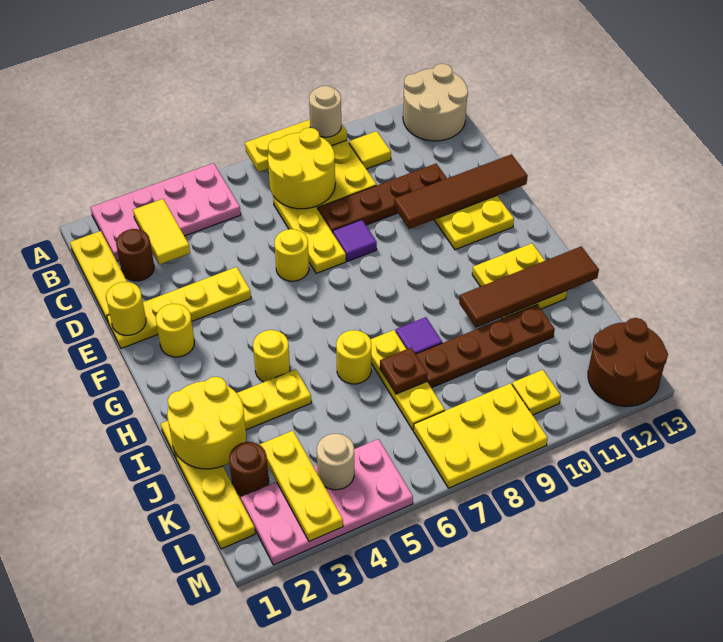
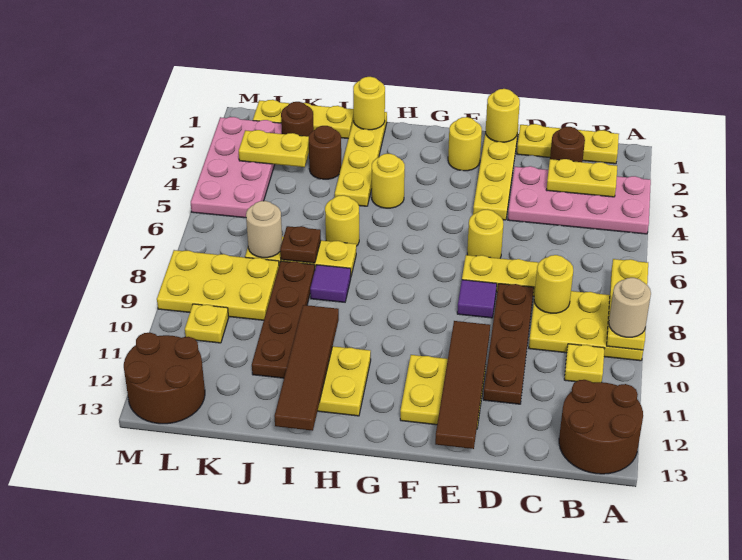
pink 2x4 plate [90,163,241,261] -> pink 2x4 plate turned to [508,166,651,234]
tan 2x2 round brick [403,64,468,141] -> brown 2x2 round brick [559,380,643,474]
yellow 1x2 tile [133,199,190,264] -> yellow 1x2 plate [546,159,617,197]
yellow 2x2 round brick [268,128,335,209] -> yellow 1x1 round brick [534,255,573,313]
yellow 1x1 tile [349,131,391,169] -> yellow 1x1 plate [564,344,605,383]
yellow 2x2 round brick [167,377,246,469] -> yellow 1x1 round brick [353,77,385,130]
none -> brown 1x1 round brick [309,126,341,179]
yellow 1x3 plate [260,431,343,541] -> yellow 1x2 plate [239,130,309,167]
tan 1x1 round brick [317,434,354,490] -> tan 1x1 round brick moved to [246,201,282,258]
yellow 2x3 plate [414,383,548,488] -> yellow 2x3 plate turned to [157,250,279,320]

